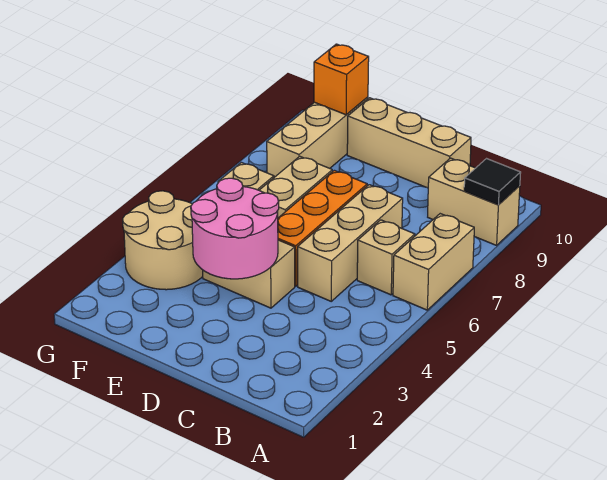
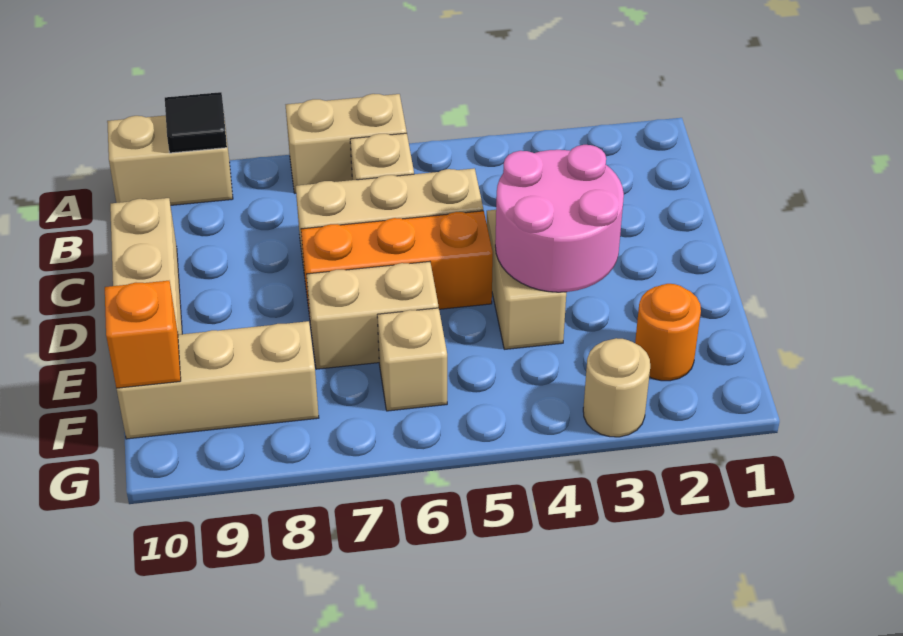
tan 1x2 brick [428,158,520,245] -> tan 1x2 brick turned to [107,115,233,205]
none -> orange 1x1 round brick [635,284,701,381]
tan 2x2 round brick [123,191,203,290] -> tan 1x1 round brick [583,338,650,437]

